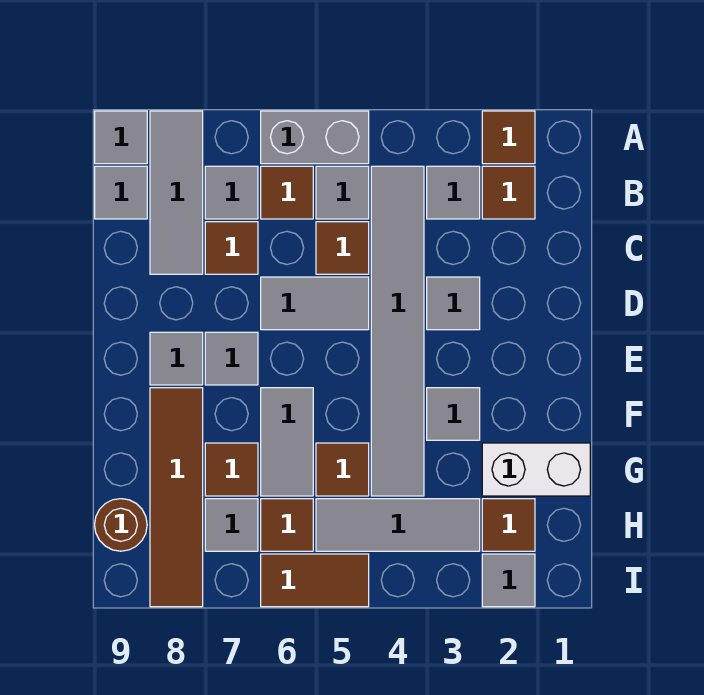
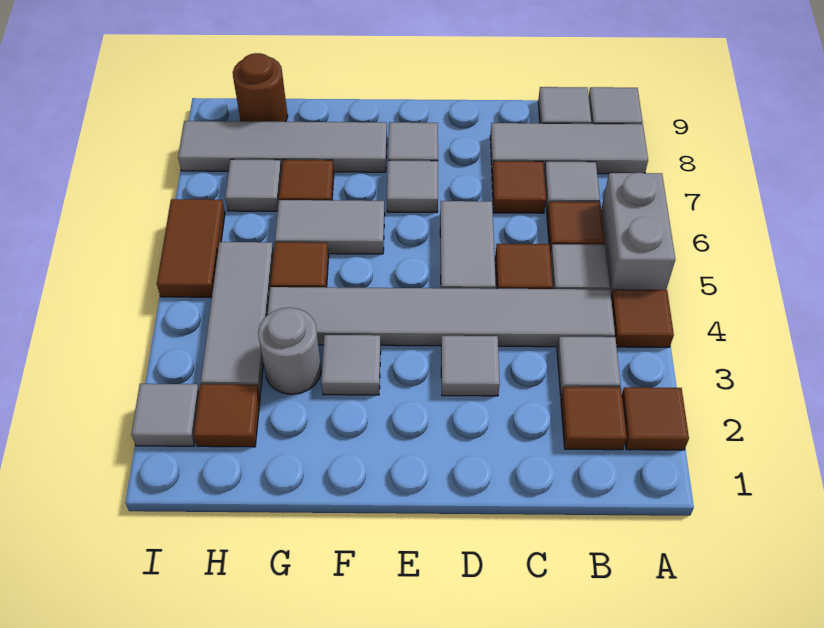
brown 1x4 tile [150,388,203,607] -> grey 1x4 tile [178,121,387,172]
white 1x2 brick [482,443,590,496] -> none
none -> grey 1x1 round brick [258,308,321,394]
brown 1x1 tile [261,499,313,551] -> brown 1x1 tile moved to [611,289,674,347]

